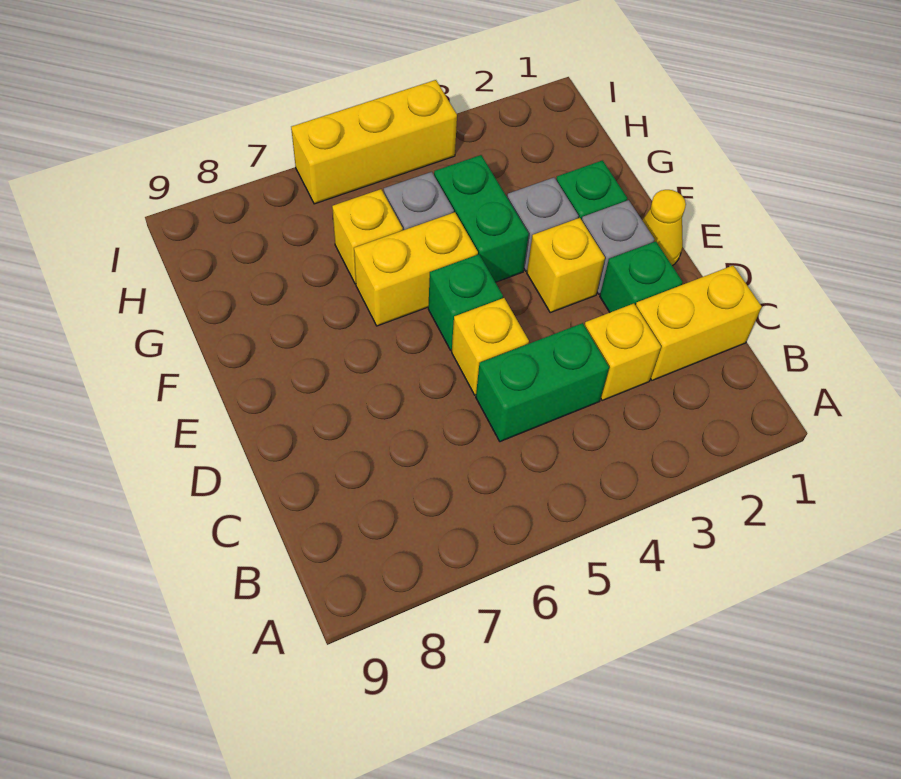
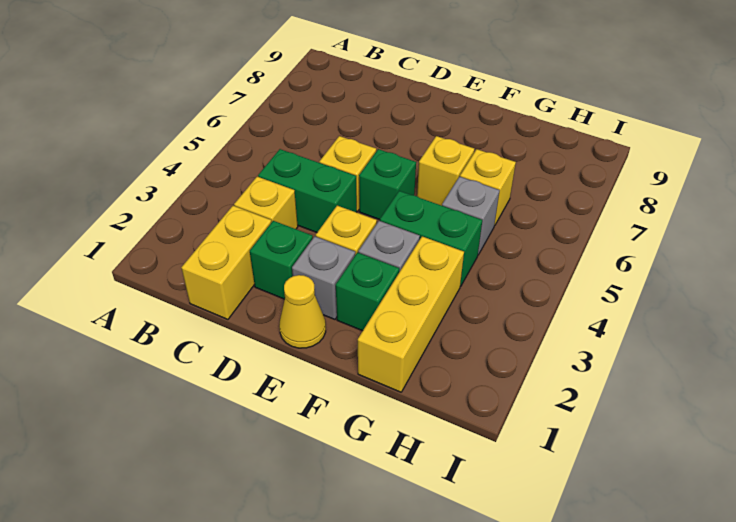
green 1x2 brick [476,323,609,442] -> green 1x2 brick turned to [258,149,357,232]
yellow 1x2 brick [354,212,478,326] -> yellow 1x1 brick [417,136,474,206]
yellow 1x3 brick [291,80,457,204] -> yellow 1x3 brick moved to [358,236,464,392]

